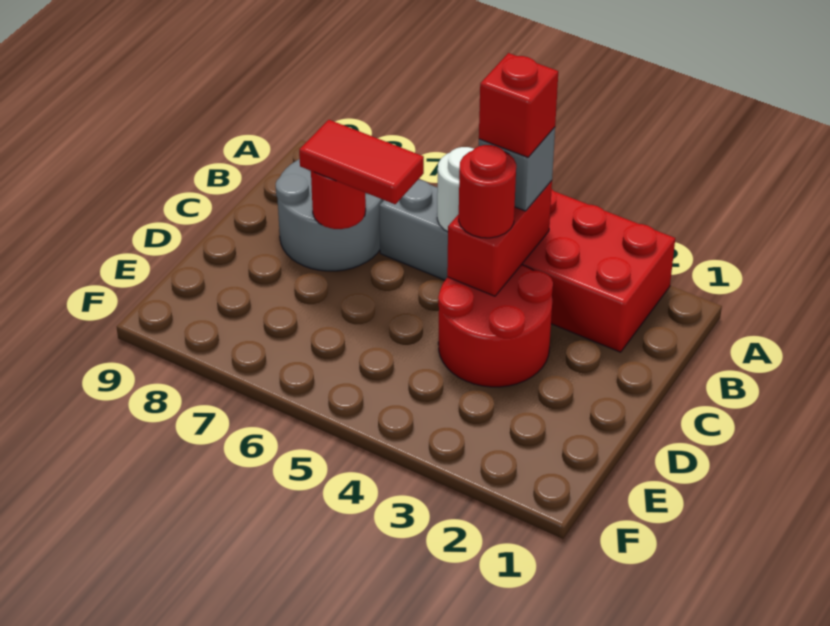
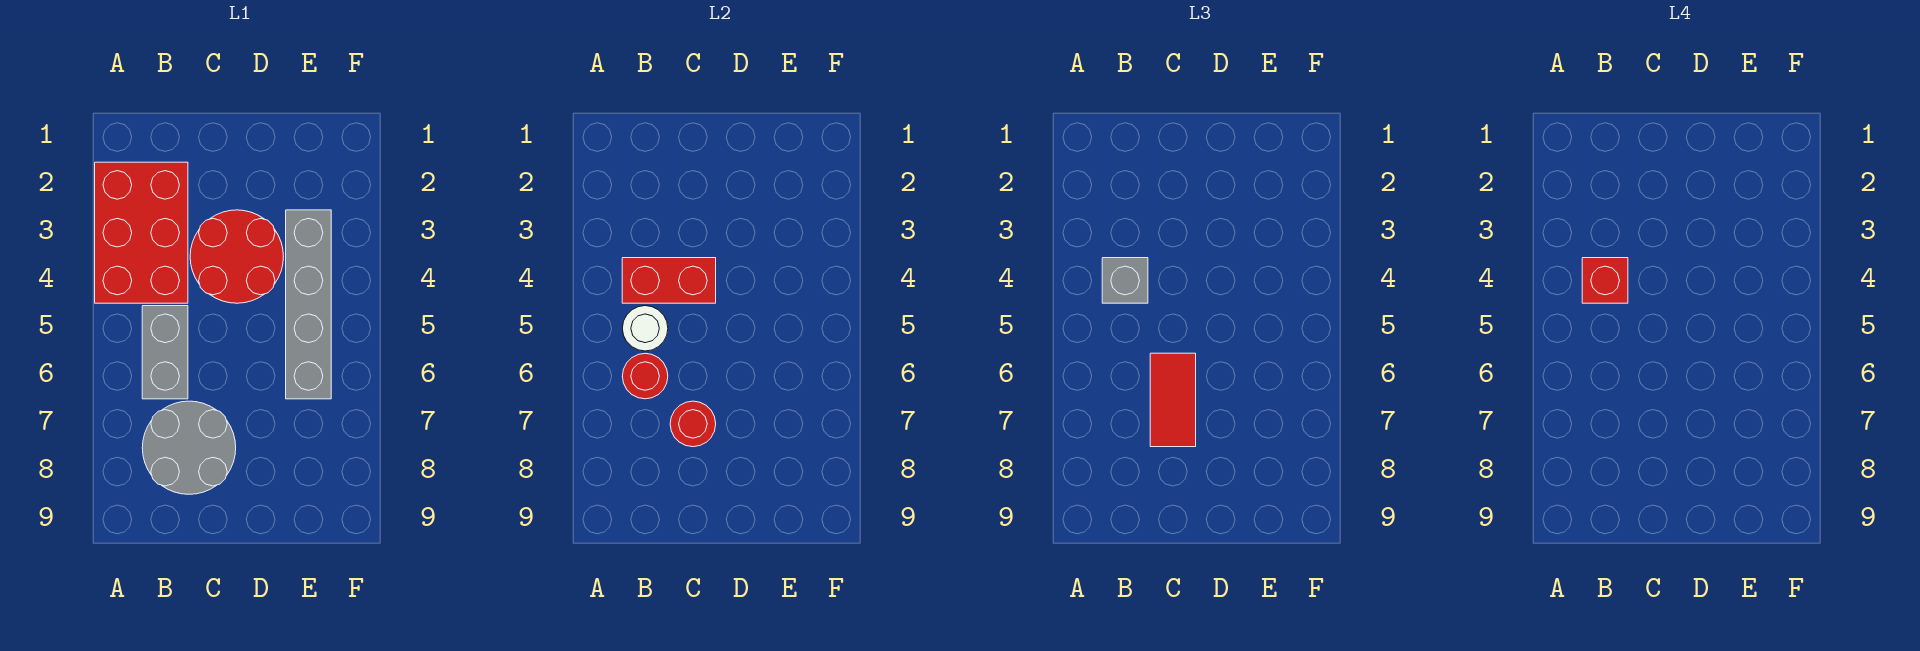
red 1x1 round brick [459,145,516,238] -> red 1x1 round brick moved to [622,353,668,399]
none -> grey 1x4 brick [286,210,331,399]

